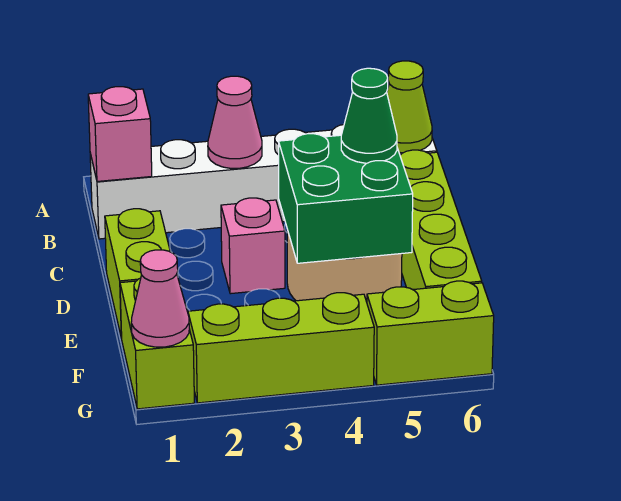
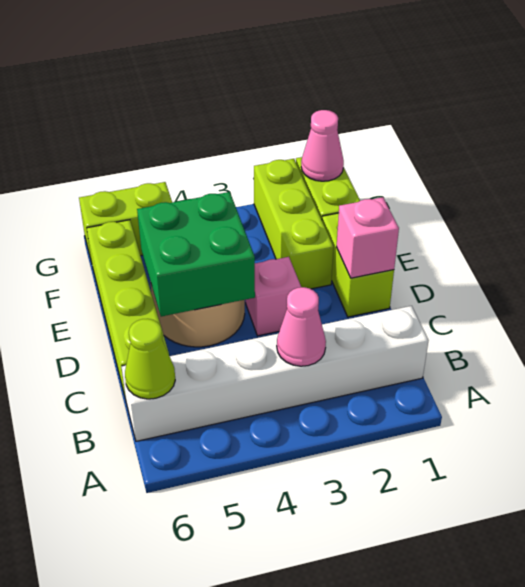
pink 1x1 brick [88,87,152,182] -> pink 1x1 brick moved to [337,197,399,278]
green 1x1 cone [341,68,397,163] -> none
lime 1x3 brick [188,293,374,403] -> lime 1x3 brick turned to [254,159,334,289]

